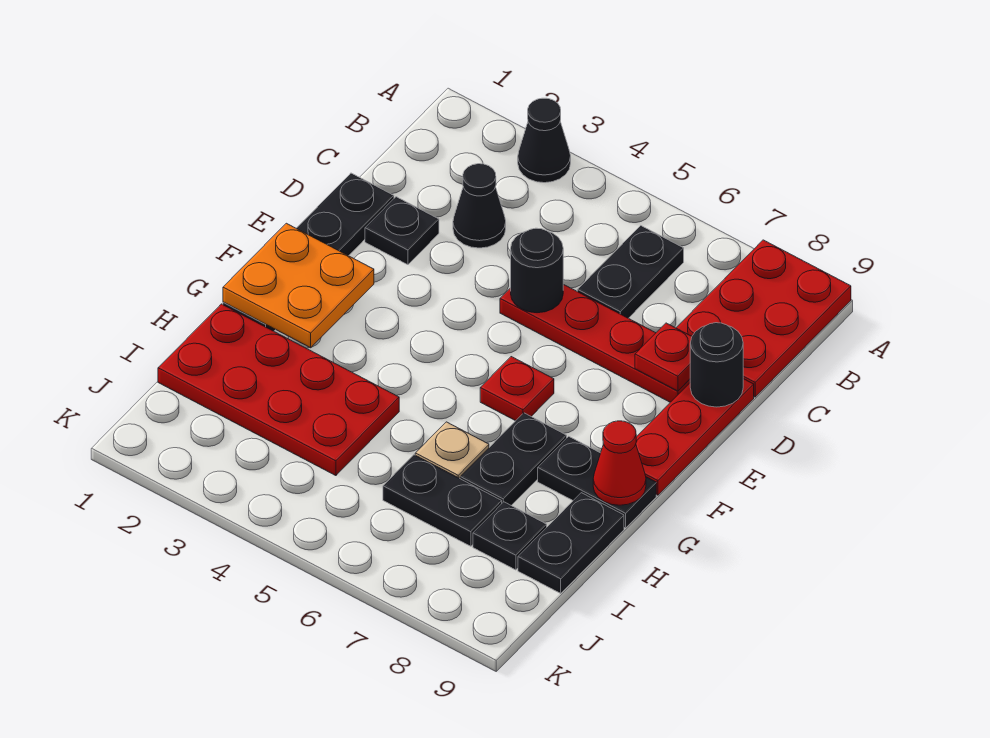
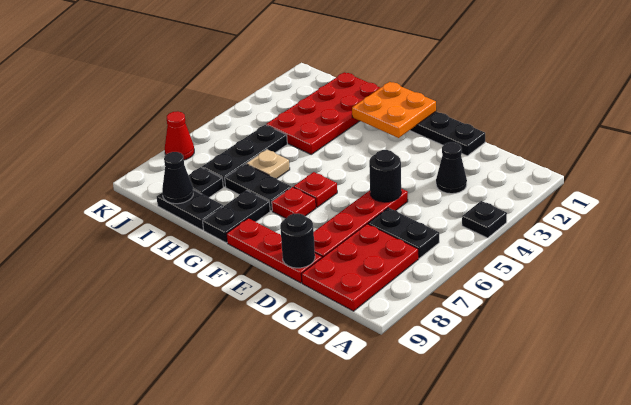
black 1x1 cone [518,98,571,183] -> black 1x1 cone moved to [162,152,193,204]
red 2x3 plate [676,240,851,397] -> red 2x3 plate turned to [301,224,419,311]
black 1x1 plate [365,197,439,265] -> black 1x1 plate moved to [462,201,507,238]
red 1x1 plate [635,323,692,391] -> red 1x1 plate moved to [272,187,316,218]
red 1x1 cone [593,421,646,505] -> red 1x1 cone moved to [165,111,194,160]
black 1x2 plate [383,455,502,546] -> black 1x3 plate [202,125,287,187]

